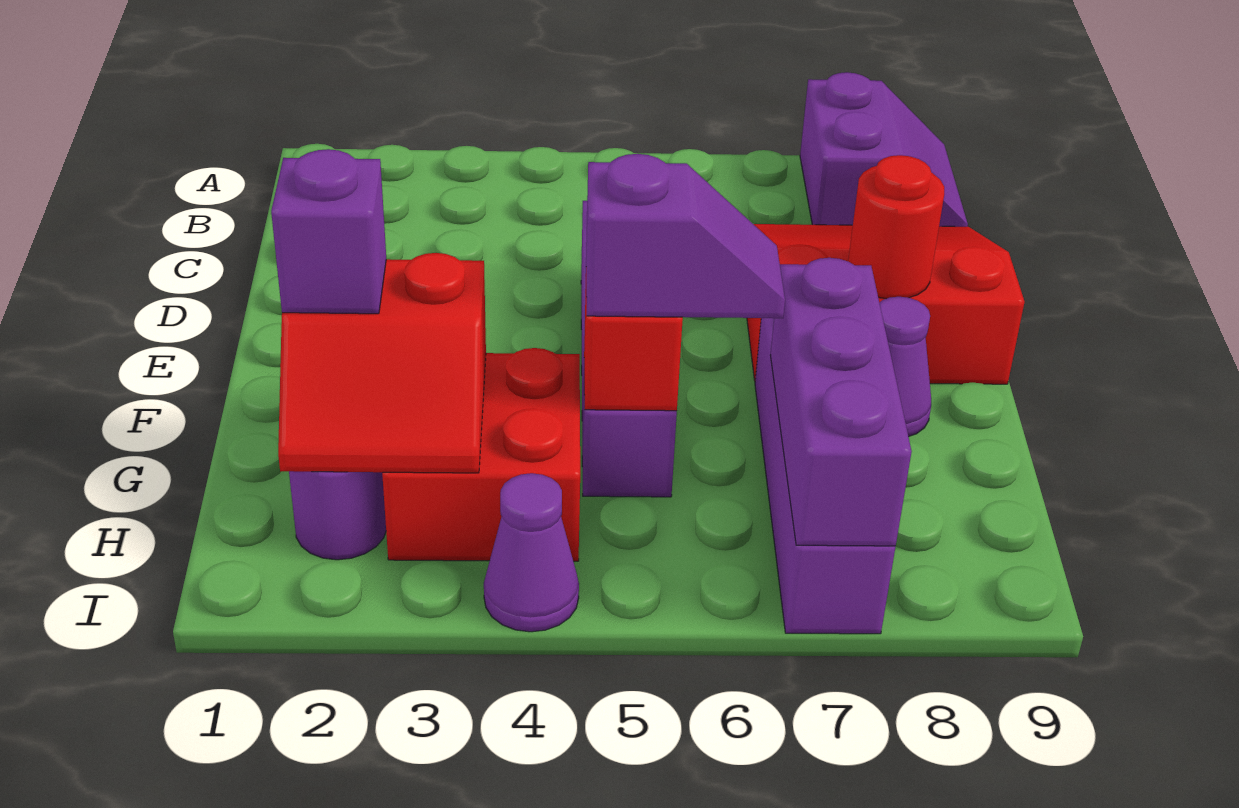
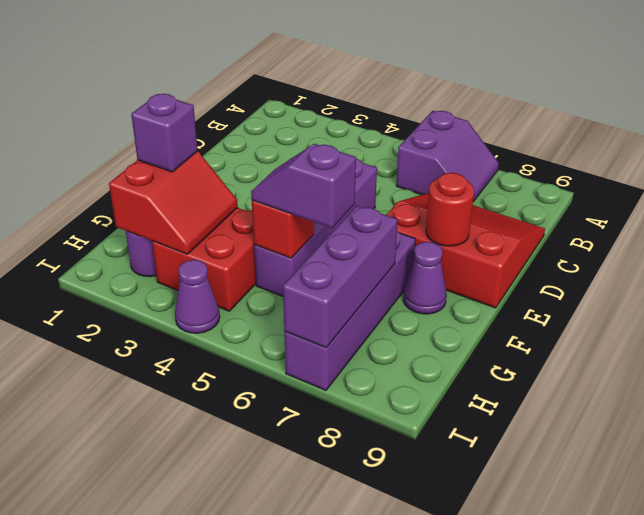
purple 2x2 slope [800,72,968,227] -> purple 2x2 slope moved to [396,111,499,202]
red 2x2 slope [278,253,486,473] -> red 2x2 slope turned to [109,151,238,254]
purple 1x2 slope [586,154,785,318] -> purple 1x2 slope turned to [251,144,356,228]

